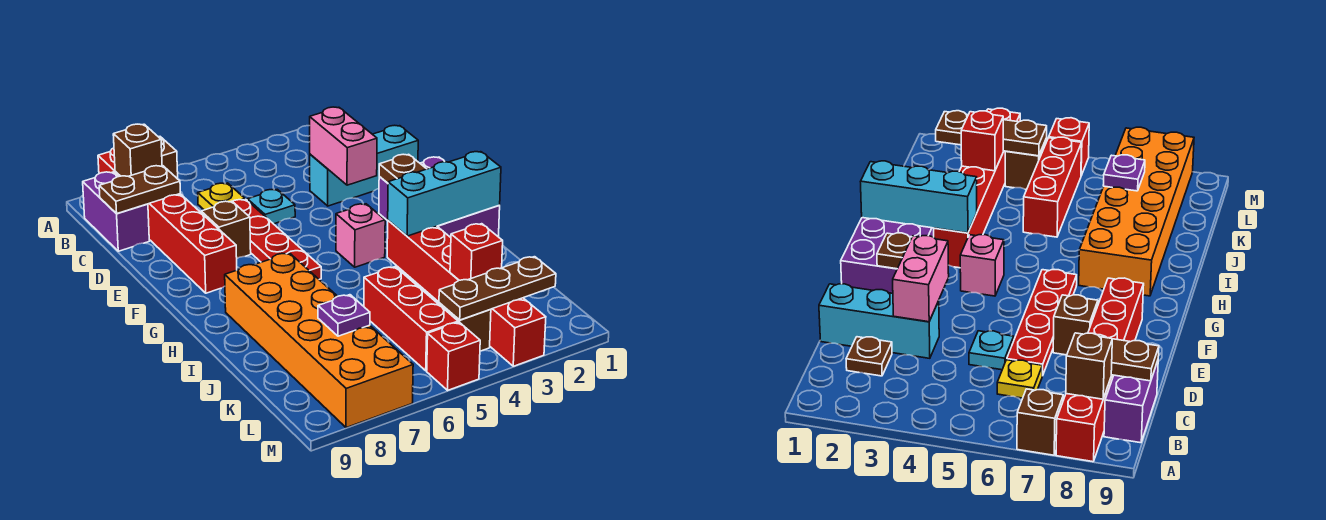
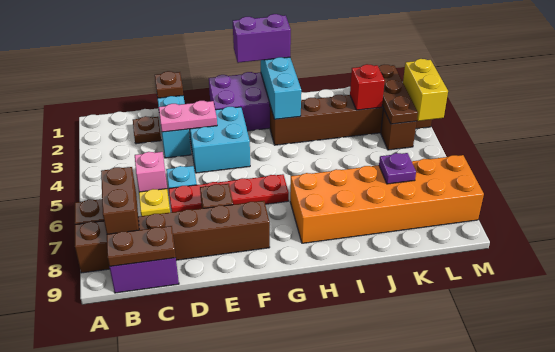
red 1x6 brick [98,148,237,293] -> brown 1x6 brick [75,201,270,273]
brown 1x1 brick [113,124,162,176] -> brown 1x2 brick [101,167,139,234]
brown 1x2 plate [99,166,180,214] -> brown 1x2 plate turned to [107,226,176,266]
pink 1x2 brick [310,107,377,185] -> pink 1x2 plate [159,101,217,132]
none -> cyan 2x2 brick [189,107,250,173]
brown 1x1 plate [379,154,426,183] -> brown 1x1 plate moved to [155,71,183,98]
none -> purple 1x2 brick [233,14,291,63]
pink 1x1 brick [336,204,385,267] -> pink 1x1 brick moved to [135,152,167,192]
red 1x6 brick [387,220,546,366] -> brown 1x6 brick [270,95,432,145]
red 1x3 brick [364,267,458,371] -> none
none -> yellow 1x2 brick [403,59,448,121]
red 1x1 brick [427,322,480,390] -> none

